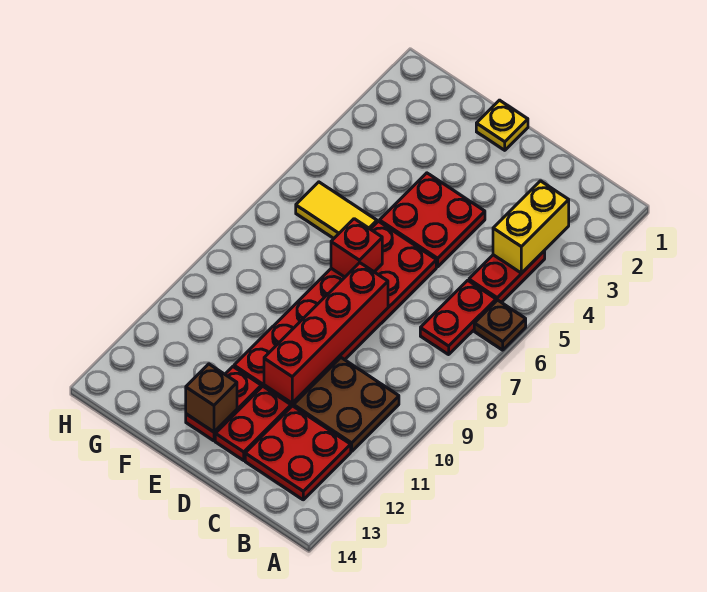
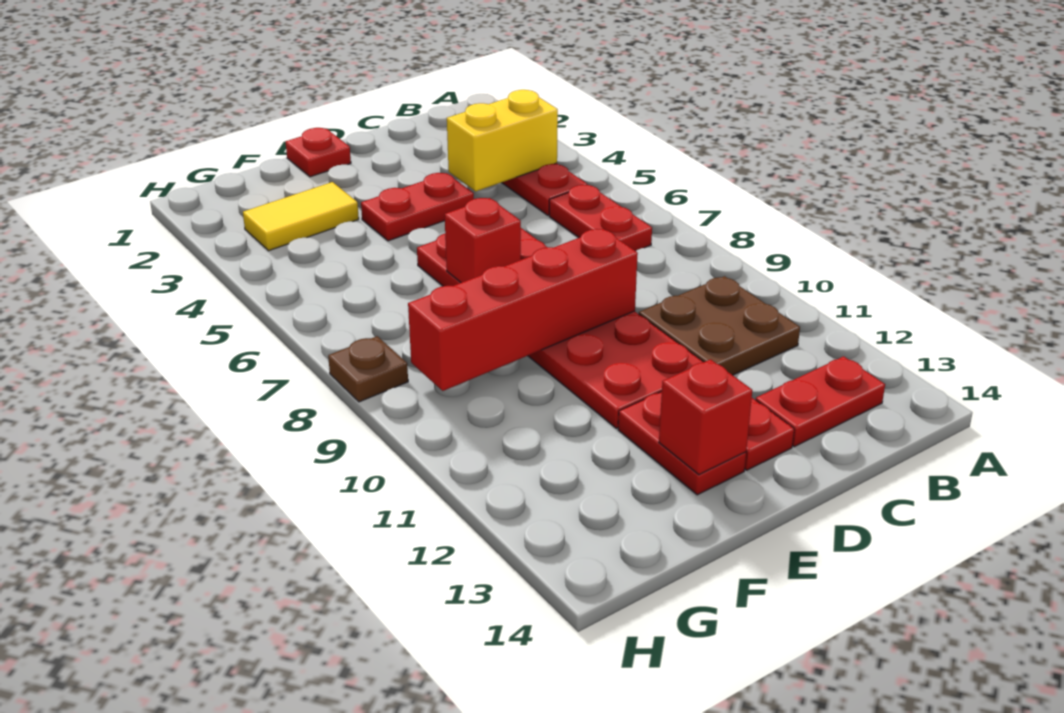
brown 1x1 plate [474,300,526,350] -> brown 1x1 plate moved to [328,336,408,402]
yellow 1x2 brick [493,181,569,273] -> yellow 1x2 brick turned to [447,90,558,191]
red 2x2 plate [245,406,351,500] -> red 1x2 plate [756,356,885,447]
red 2x2 plate [380,173,485,267] -> red 1x2 plate [361,173,474,241]
red 1x4 brick [264,263,388,403] -> red 1x4 brick turned to [408,229,638,391]
yellow 1x1 plate [476,100,528,150] -> red 1x1 plate [286,128,351,177]
brown 1x1 brick [186,364,237,432] -> red 1x1 brick [659,359,752,475]
yellow 1x2 tile [296,182,377,238] -> yellow 1x2 tile moved to [243,182,359,251]

